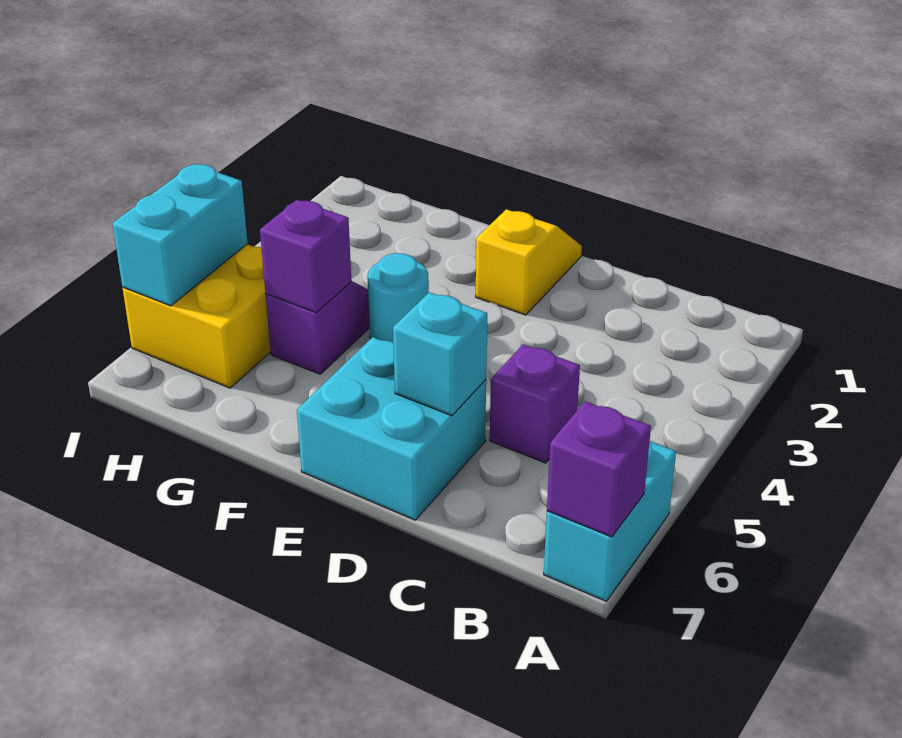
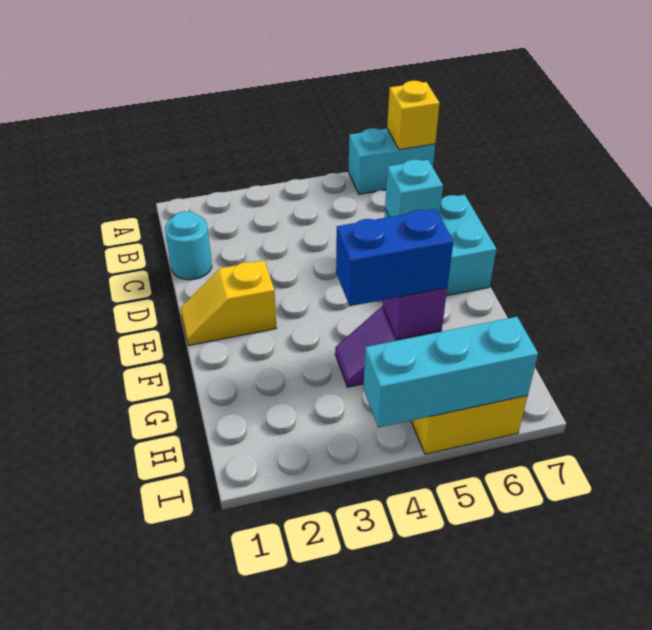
purple 1x1 brick [547,401,651,537] -> yellow 1x1 brick [387,81,440,150]
purple 1x1 brick [490,344,580,463] -> none
cyan 1x1 round brick [368,253,429,342] -> cyan 1x1 round brick moved to [165,211,212,280]
none -> blue 1x2 brick [336,209,453,306]
cyan 1x2 brick [113,164,248,306] -> cyan 1x3 brick [364,317,538,428]

